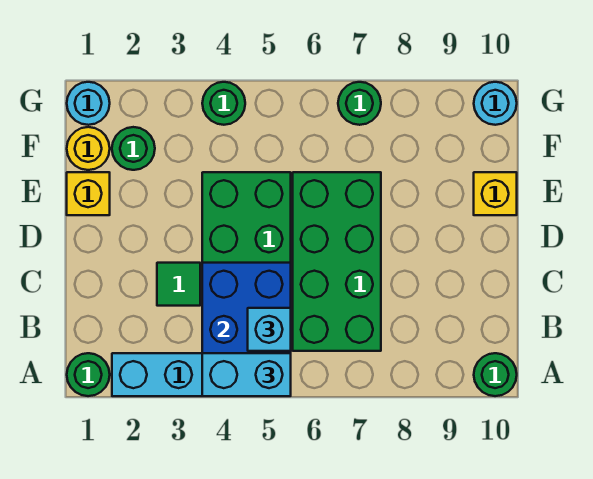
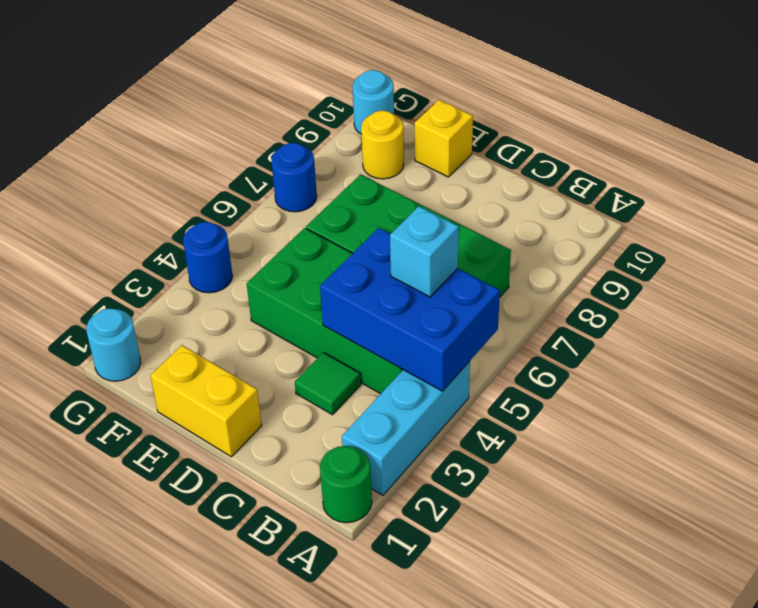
cyan 1x2 brick [202,353,291,396] -> none
green 1x1 round brick [474,353,517,396] -> none
yellow 1x1 brick [67,172,110,215] -> yellow 1x2 brick [150,345,262,457]
yellow 1x1 round brick [67,127,110,170] -> yellow 1x1 round brick moved to [361,111,404,179]
green 1x1 round brick [112,127,155,170] -> none
green 1x1 round brick [202,82,245,125] -> blue 1x1 round brick [183,222,233,293]
green 1x1 round brick [338,82,381,125] -> blue 1x1 round brick [271,143,317,212]

